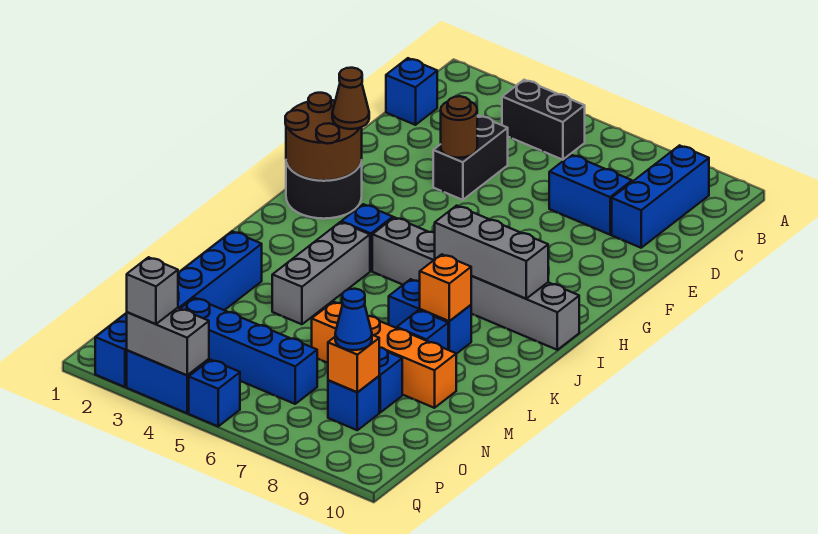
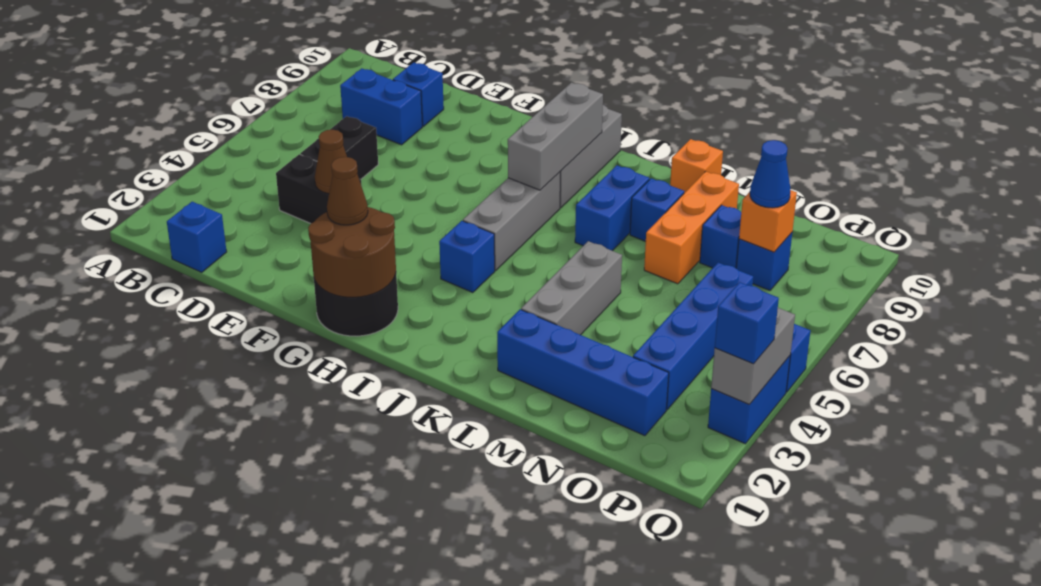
black 1x2 brick [502,80,585,160] -> black 1x2 brick moved to [301,116,378,179]
blue 1x3 brick [612,145,709,248] -> blue 1x1 brick [393,62,444,126]
blue 1x2 brick [549,155,632,235] -> blue 1x2 brick turned to [340,68,422,145]
brown 1x1 round brick [441,96,477,158] -> brown 1x1 cone [315,130,347,194]
grey 1x3 brick [272,222,370,324] -> grey 1x3 brick turned to [521,241,622,335]
orange 1x1 brick [420,254,471,321] -> orange 1x1 brick moved to [670,139,723,193]
blue 1x6 brick [95,231,262,387] -> blue 1x4 brick [497,309,669,436]
orange 1x4 brick [312,302,456,408] -> orange 1x3 brick [644,171,739,284]
grey 1x1 brick [127,257,178,324] -> blue 1x1 brick [715,282,779,364]

